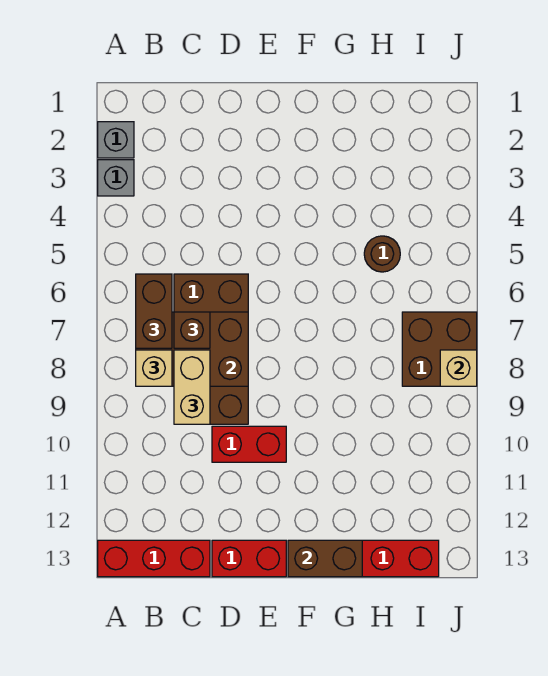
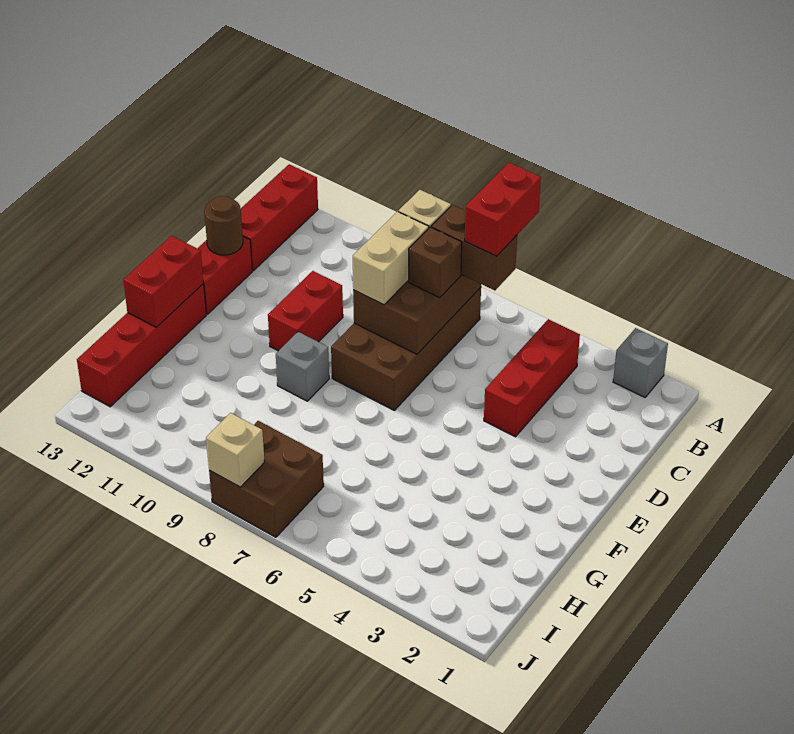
grey 1x1 brick [98,160,134,196] -> grey 1x1 brick moved to [276,332,329,401]
none -> red 1x2 brick [465,163,541,256]
none -> red 1x3 brick [484,319,580,437]
brown 2x4 brick [174,274,248,424] -> brown 2x4 brick turned to [331,287,481,410]
tan 1x2 brick [174,350,210,424] -> tan 1x2 brick turned to [353,212,429,305]
brown 1x2 brick [288,540,362,577] -> red 1x2 brick [123,236,204,327]
brown 1x1 round brick [364,236,400,272] -> brown 1x1 round brick moved to [204,196,243,255]

